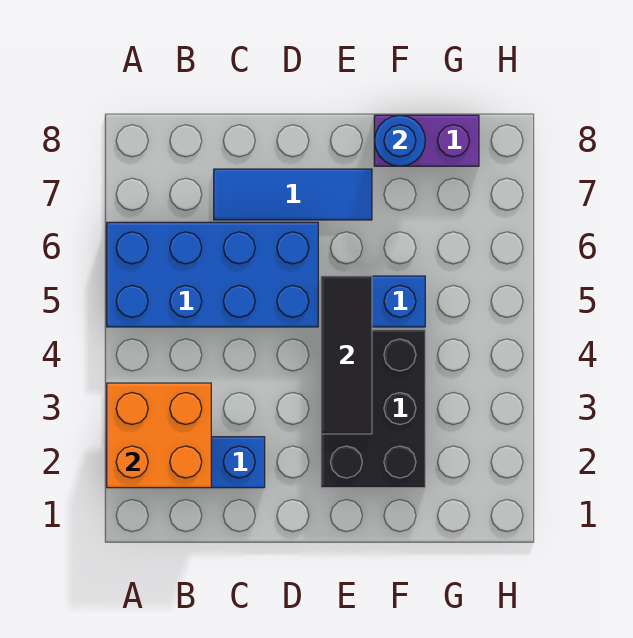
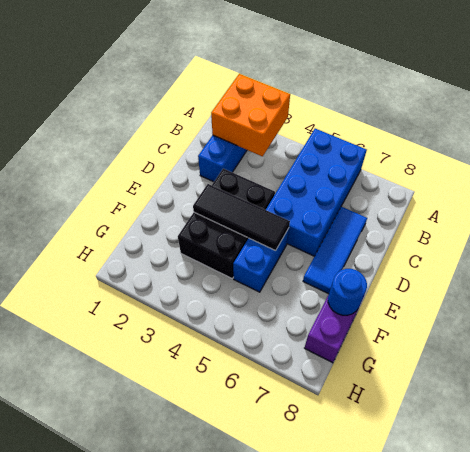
black 2x3 brick [321,330,425,488] -> black 2x3 brick turned to [178,169,275,278]

